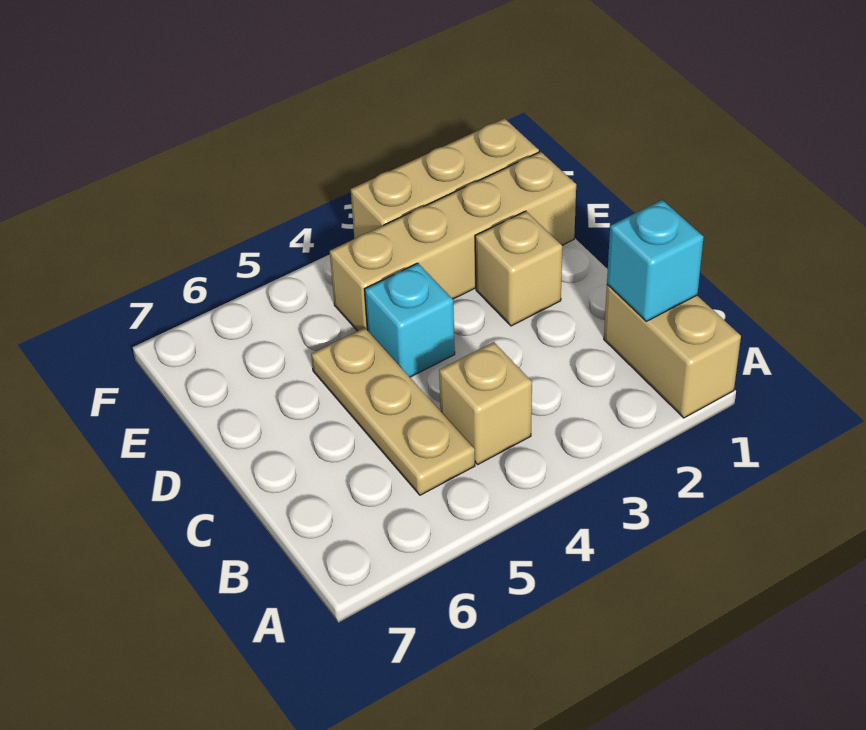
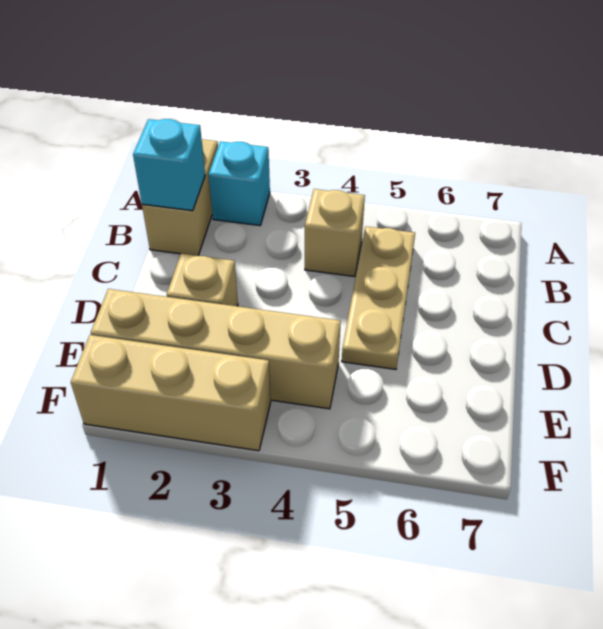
cyan 1x1 brick [365,263,455,377] -> cyan 1x1 brick moved to [209,141,270,225]

